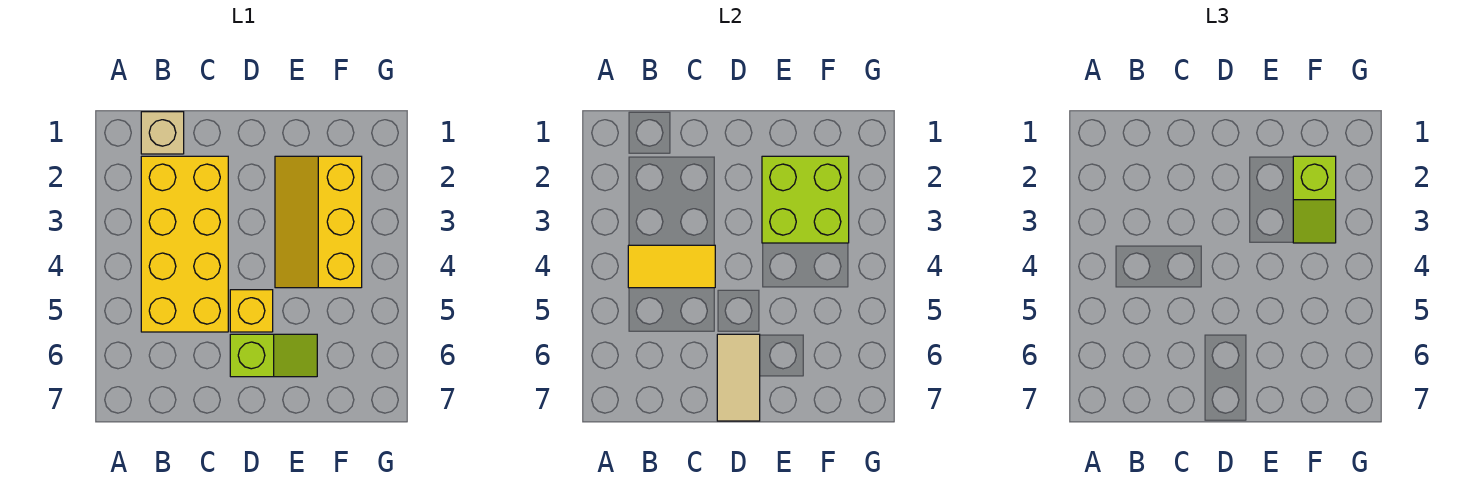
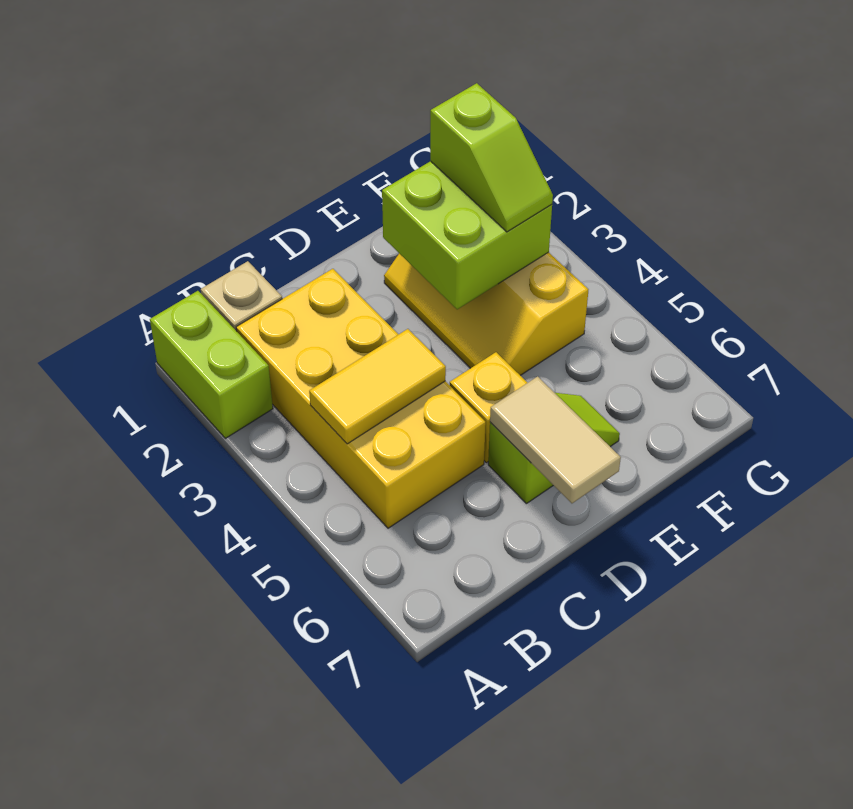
none -> lime 1x2 brick [150,291,273,438]

